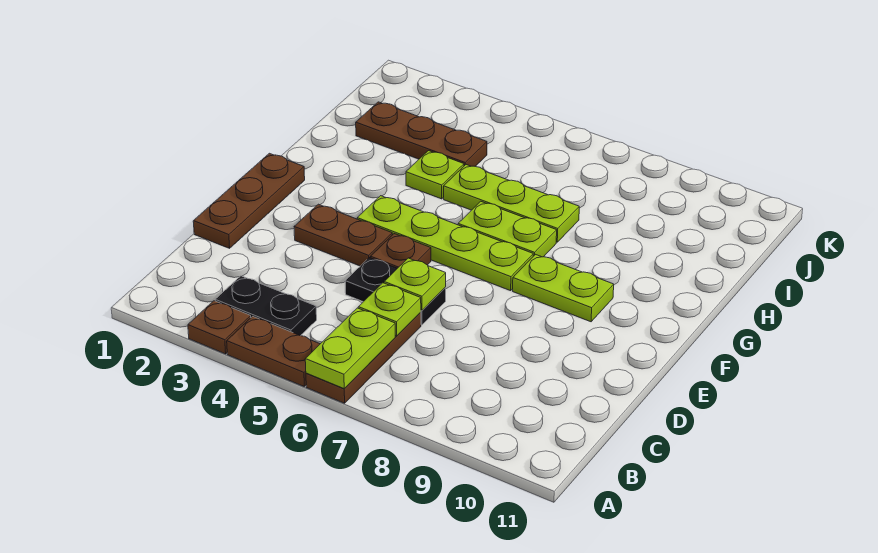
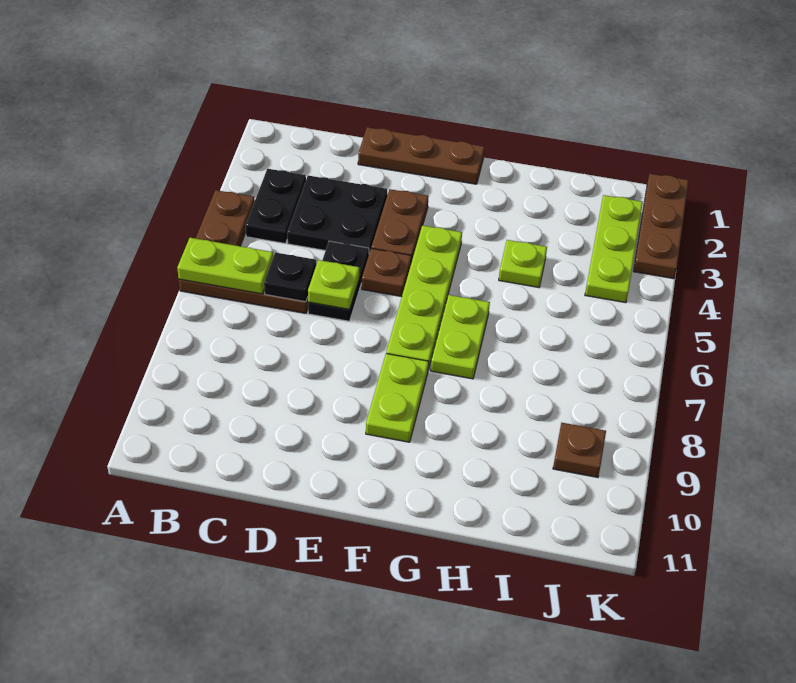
brown 1x1 plate [188,301,251,354] -> brown 1x1 plate moved to [553,423,606,477]
none -> black 2x2 plate [287,175,387,253]
lime 1x1 plate [358,283,421,336] -> black 1x1 plate [264,252,316,302]
lime 1x3 plate [444,165,579,242] -> lime 1x3 plate moved to [585,195,643,303]
brown 1x3 plate [356,102,487,166] -> brown 1x3 plate moved to [634,174,689,279]

